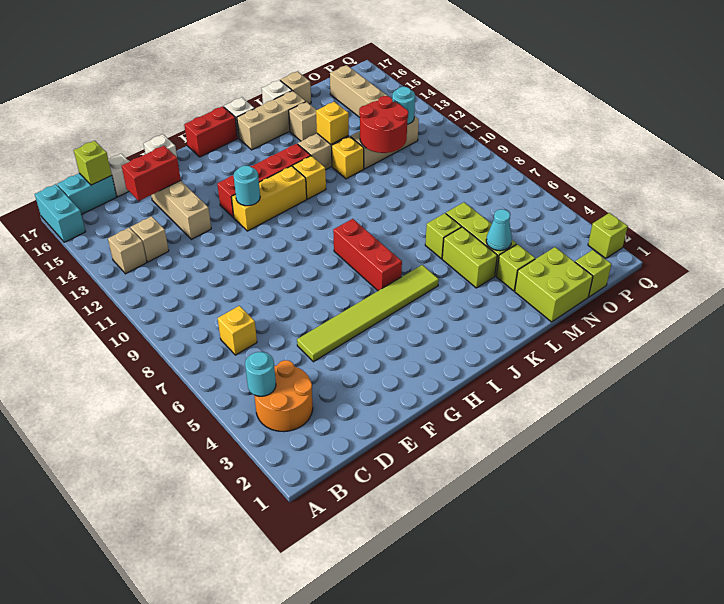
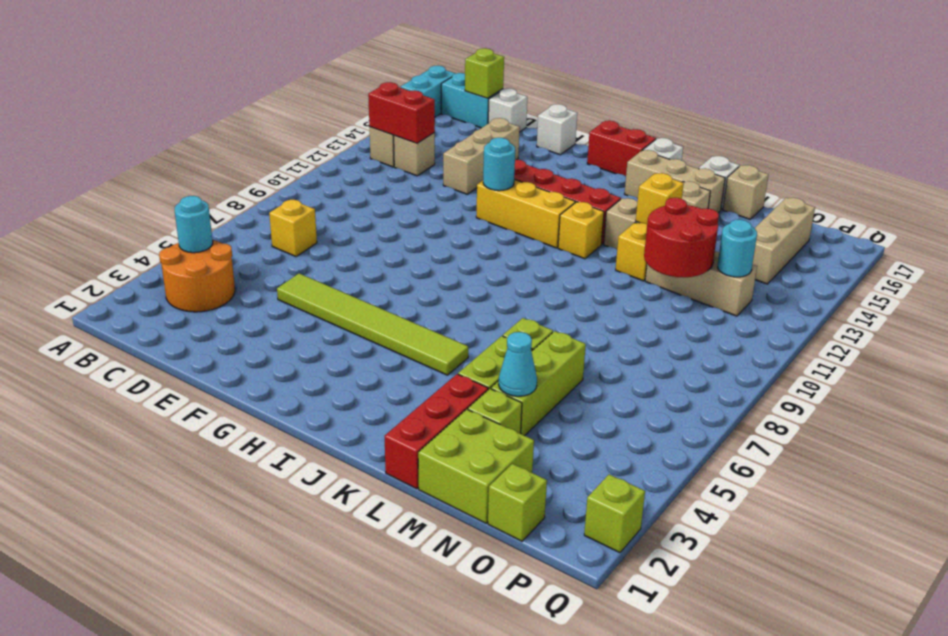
red 1x2 brick [122,146,181,201] -> red 1x2 brick moved to [368,82,435,143]
red 1x3 brick [333,219,402,291] -> red 1x3 brick moved to [385,374,488,489]

